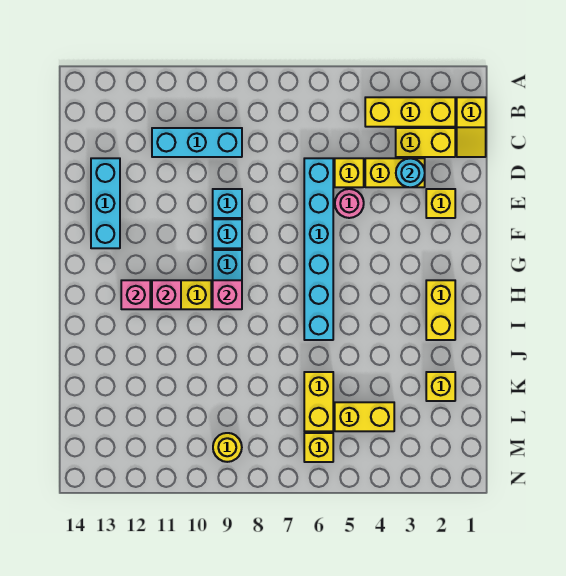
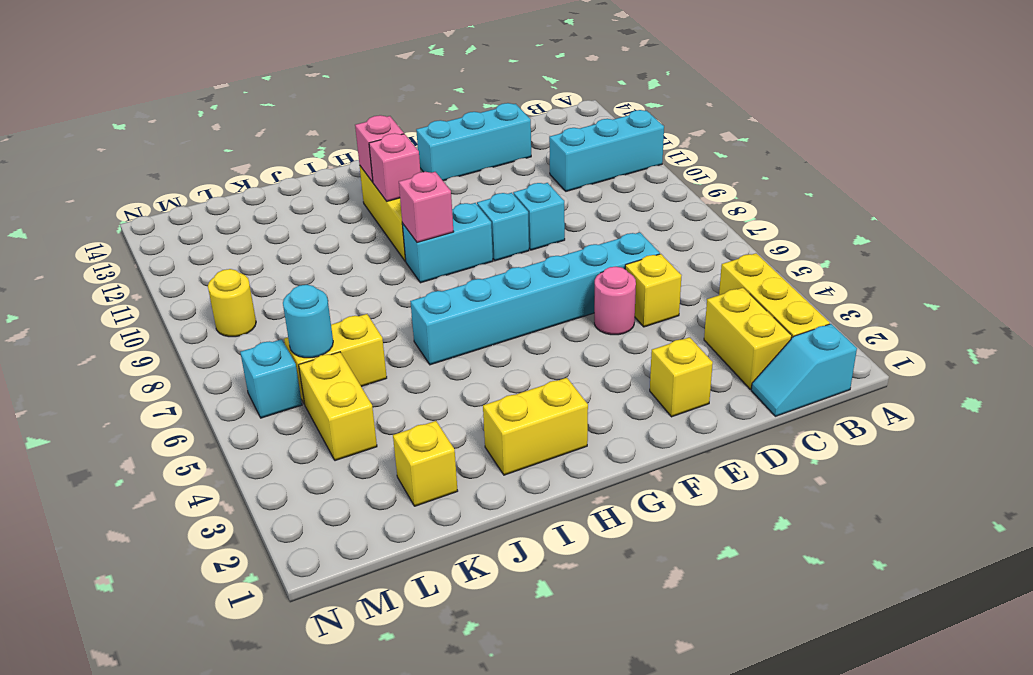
yellow 1x2 slope [457,97,486,157] -> cyan 1x2 slope [751,324,857,416]
cyan 1x3 brick [152,128,242,157] -> cyan 1x3 brick turned to [549,110,664,191]
yellow 1x2 brick [365,158,425,187] -> none
cyan 1x1 round brick [396,158,425,187] -> cyan 1x1 round brick moved to [283,285,333,358]
yellow 1x1 brick [304,433,333,462] -> cyan 1x1 brick [240,339,302,418]

